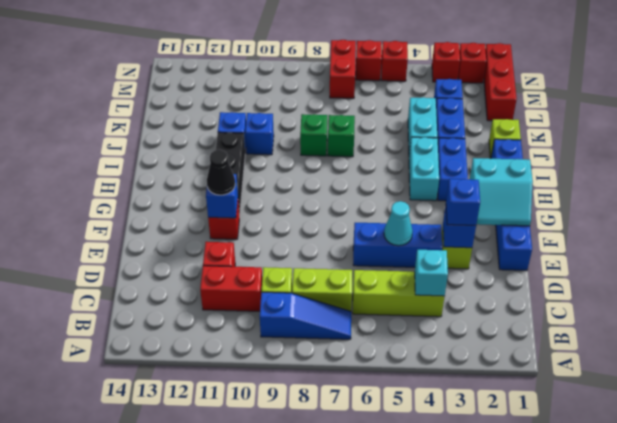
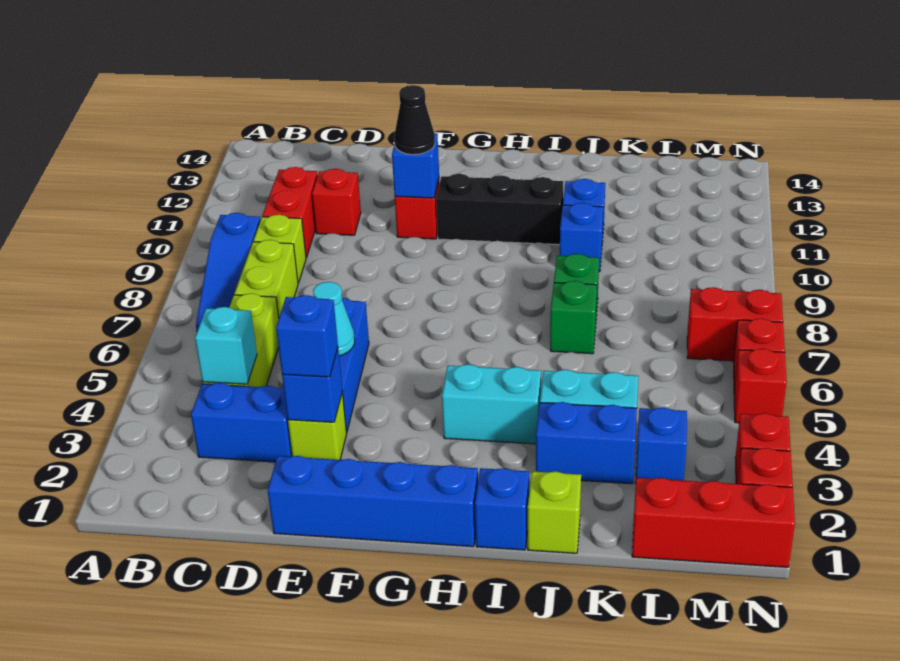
cyan 2x2 slope [470,158,533,226] -> none
blue 1x2 brick [438,138,468,201] -> blue 1x2 brick moved to [191,383,292,462]

